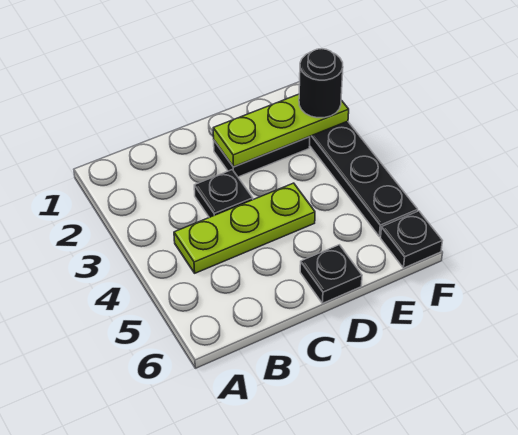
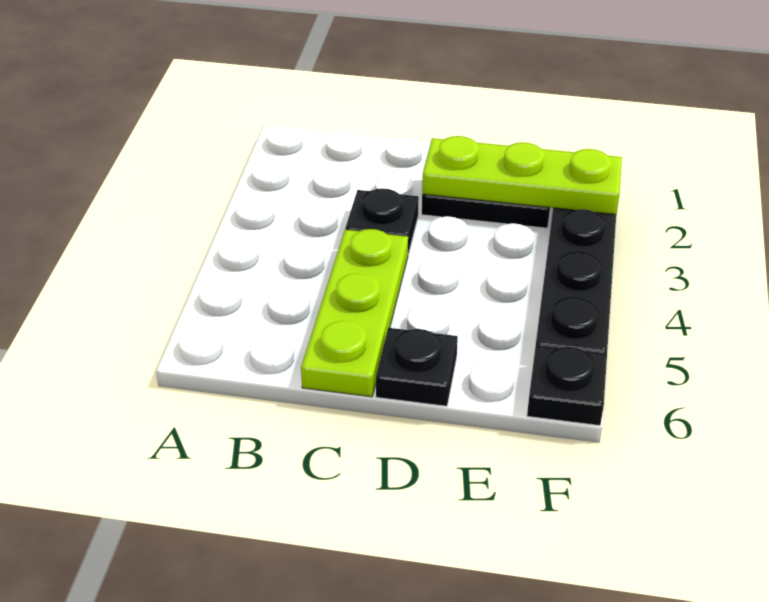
lime 1x3 plate [174,183,315,273] -> lime 1x3 plate turned to [301,229,408,397]
black 1x1 round brick [299,49,343,118] -> none

